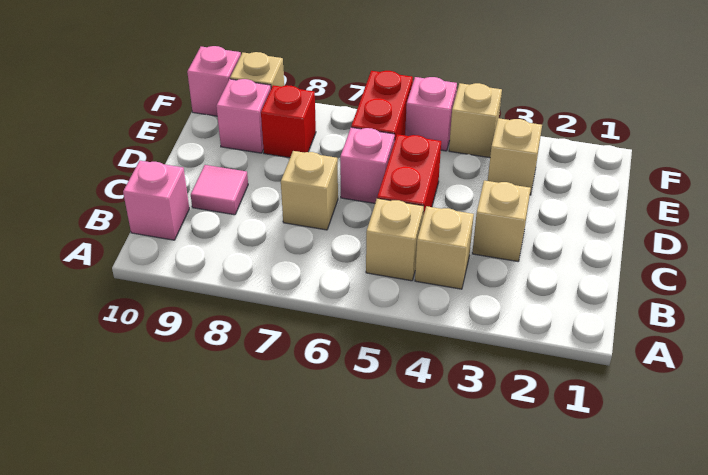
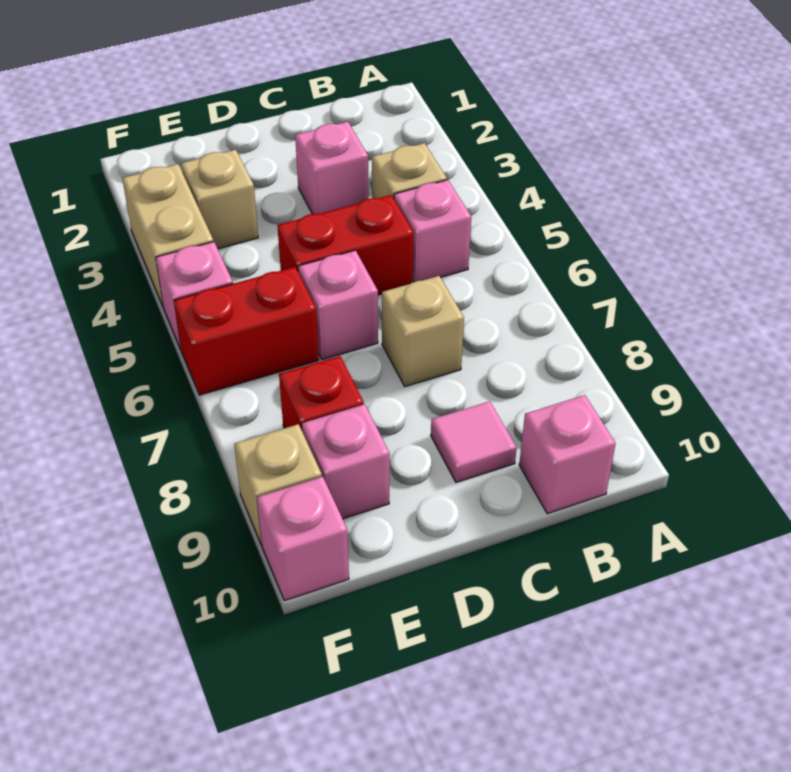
tan 1x1 brick [366,198,424,281] -> pink 1x1 brick [394,180,471,282]
tan 1x1 brick [472,180,531,261] -> pink 1x1 brick [295,122,369,214]
tan 1x1 brick [449,83,502,158] -> tan 1x2 brick [122,164,213,308]

